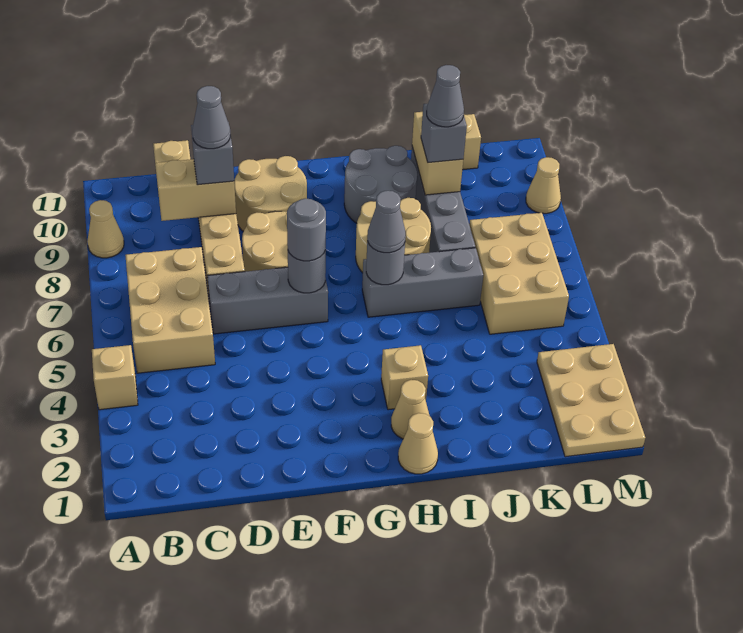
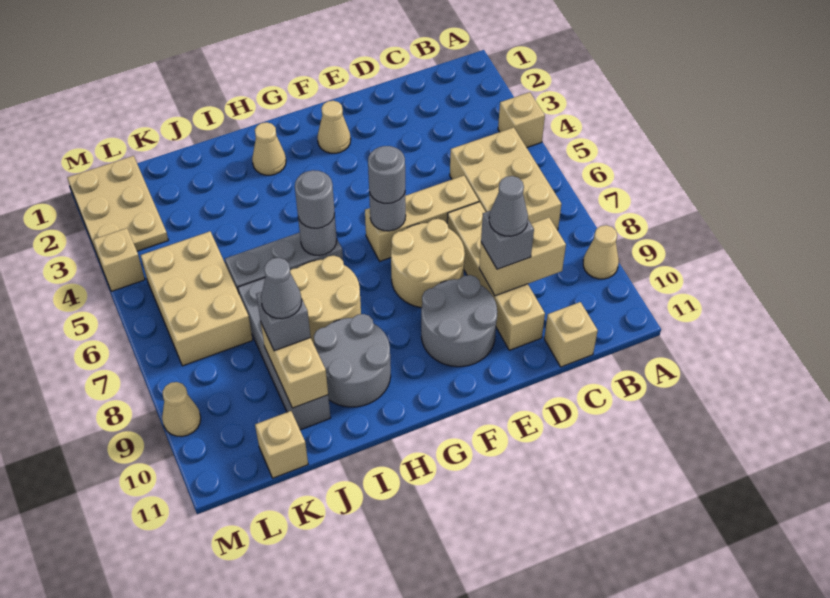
grey 1x3 brick [207,267,328,334] -> tan 1x3 brick [365,176,479,261]
tan 2x2 round brick [234,156,307,231] -> grey 2x2 round brick [421,275,497,367]
tan 1x1 cone [398,413,438,474] -> tan 1x1 cone moved to [317,101,351,153]
tan 1x1 brick [381,345,428,410] -> tan 1x1 brick moved to [93,228,145,291]
grey 1x1 cone [367,191,406,253] -> grey 1x1 round brick [295,170,335,228]

